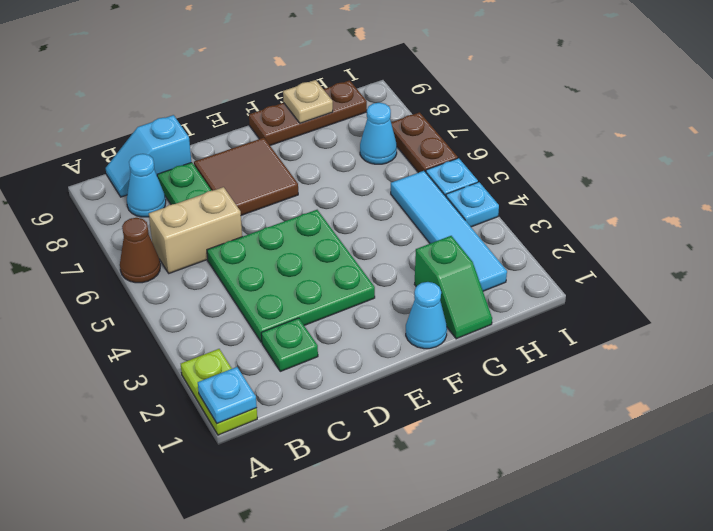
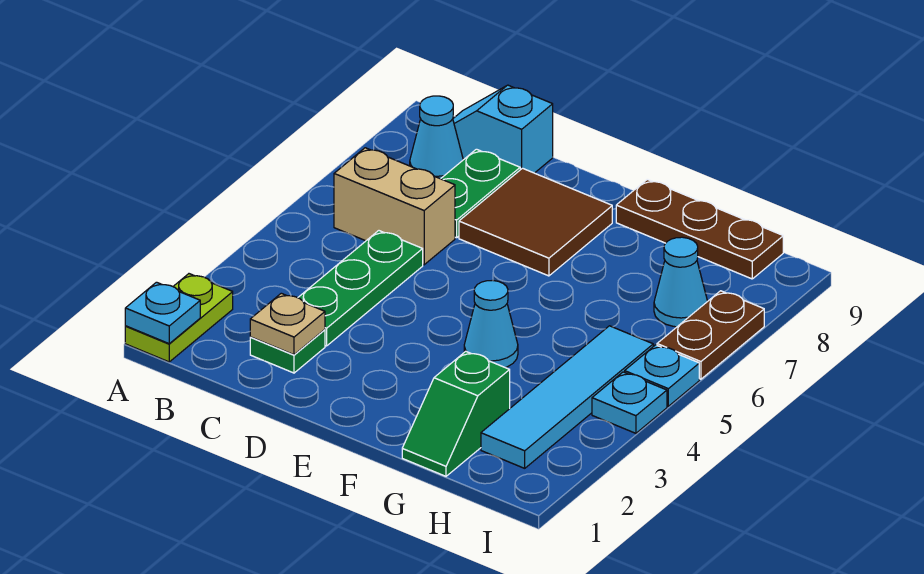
brown 1x1 cone [120,218,160,283] -> none
green 3x3 plate [207,210,375,342] -> green 1x3 plate [298,231,423,346]
cyan 1x1 cone [406,282,447,349] -> cyan 1x1 cone moved to [464,280,518,368]
tan 1x1 plate [283,80,333,123] -> tan 1x1 plate moved to [250,293,325,355]

